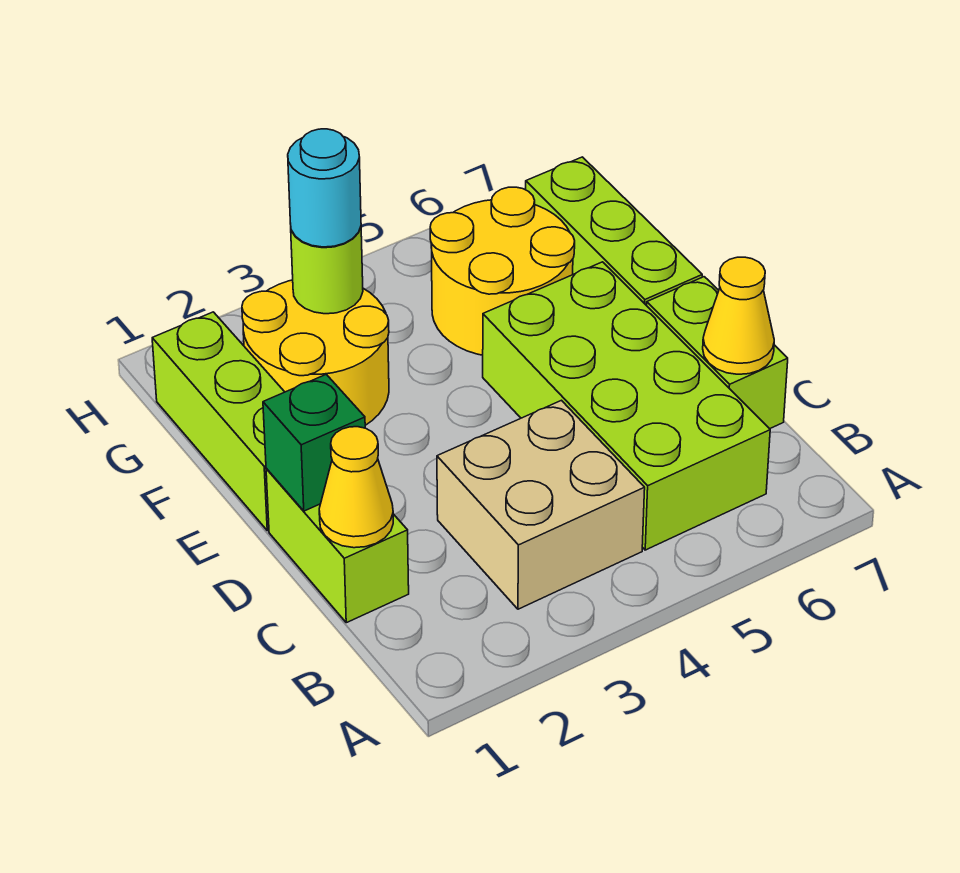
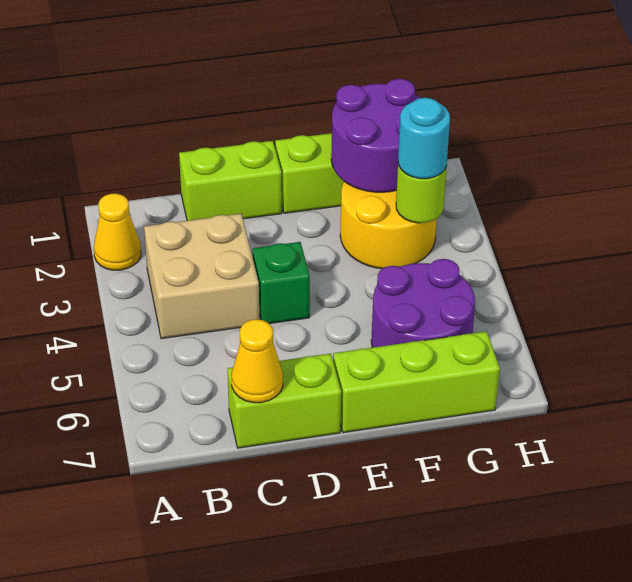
lime 2x4 brick [483,262,770,550] -> none
yellow 1x1 cone [319,427,393,548] -> yellow 1x1 cone moved to [94,193,141,270]
green 1x1 brick [263,374,365,511] -> green 1x1 brick moved to [253,242,310,324]
none -> purple 2x2 round brick [331,79,420,192]
yellow 2x2 round brick [430,187,575,355] -> purple 2x2 round brick [371,259,475,348]

